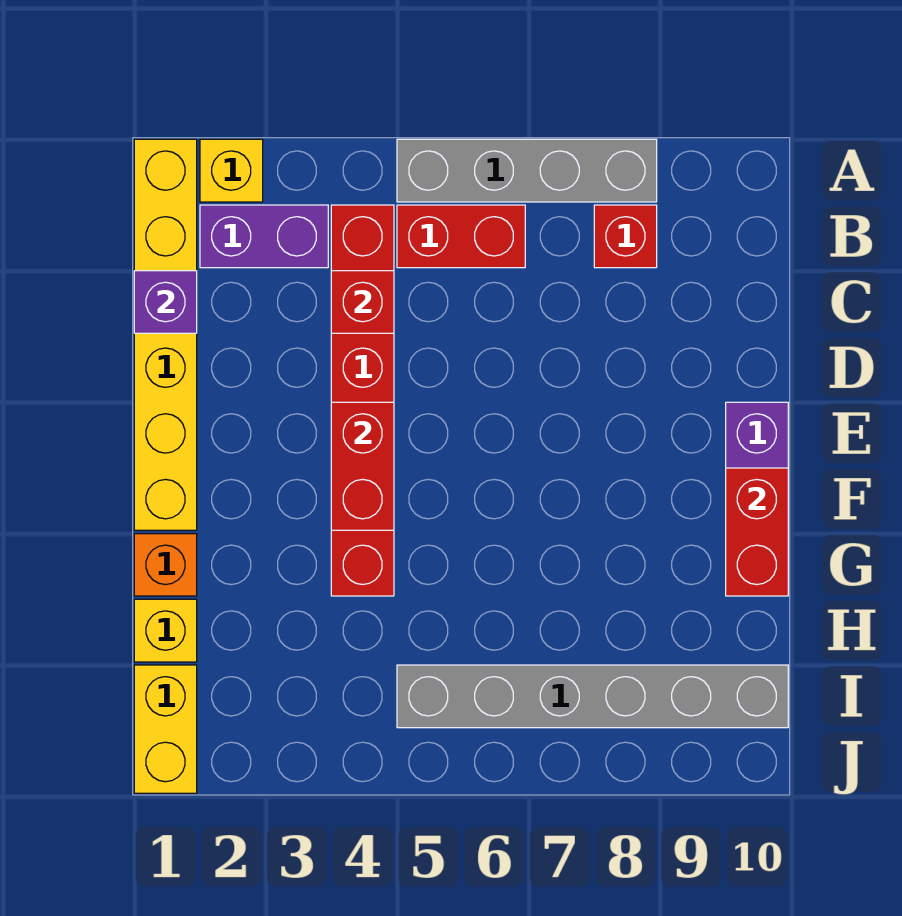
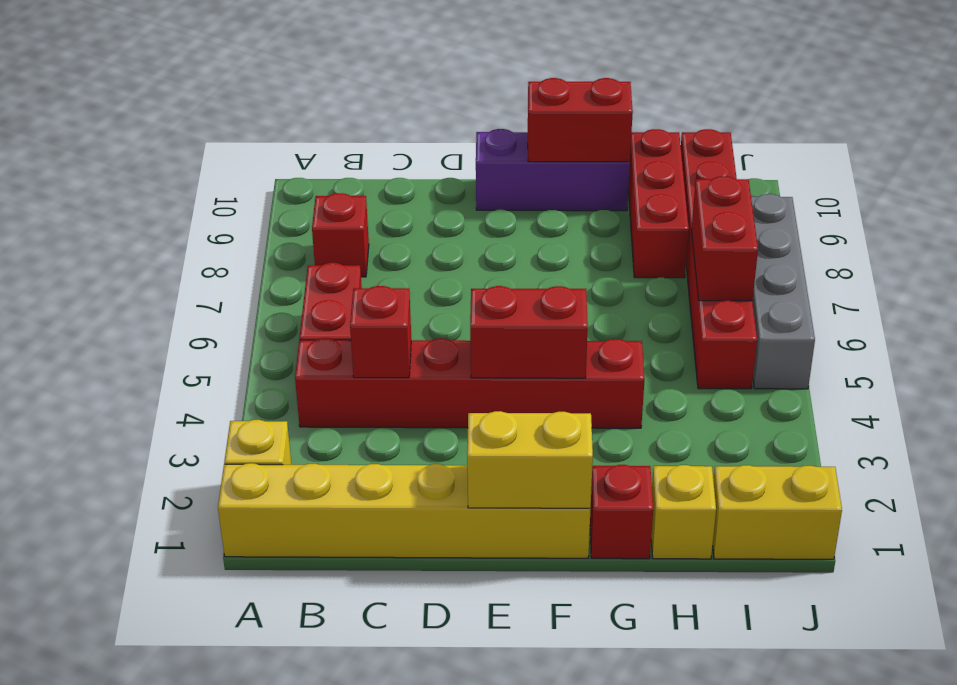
grey 1x4 brick [397,139,657,202] -> grey 1x4 brick moved to [751,194,815,389]
purple 1x2 brick [200,205,328,268] -> none
purple 1x1 brick [134,271,197,333] -> none
none -> yellow 1x2 brick [467,411,593,508]
orange 1x1 brick [134,534,197,596] -> red 1x1 brick [590,465,653,559]
none -> red 1x3 brick [628,129,689,278]
grey 1x6 brick [397,665,788,728] -> red 1x6 brick [681,129,757,389]
none -> red 1x2 brick [692,176,758,301]

